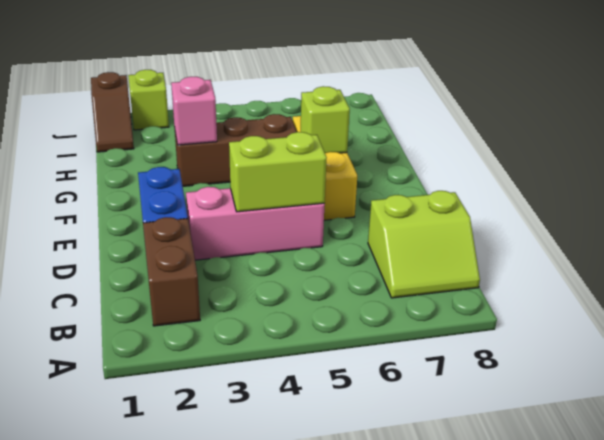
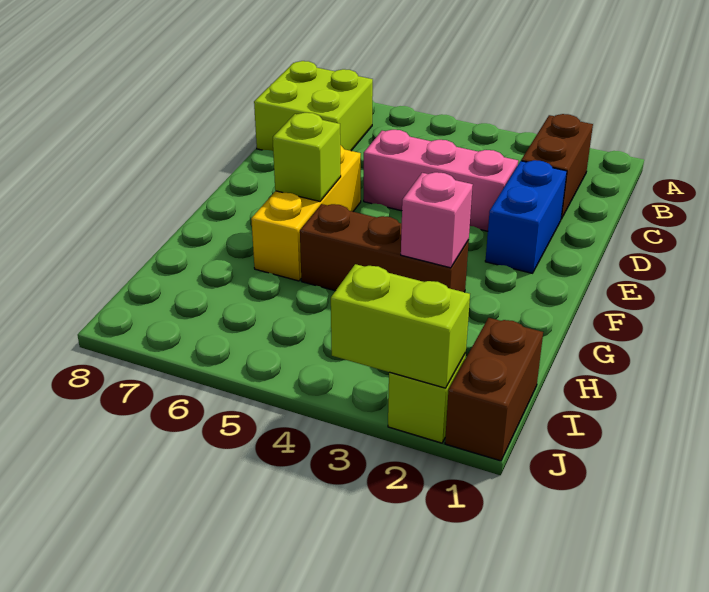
lime 2x2 slope [368,191,480,298] -> lime 2x2 brick [254,61,373,151]
lime 1x2 brick [229,132,327,212] -> lime 1x2 brick moved to [331,264,470,388]
brown 1x2 slope [91,72,134,152] -> brown 1x2 brick [445,318,543,461]

